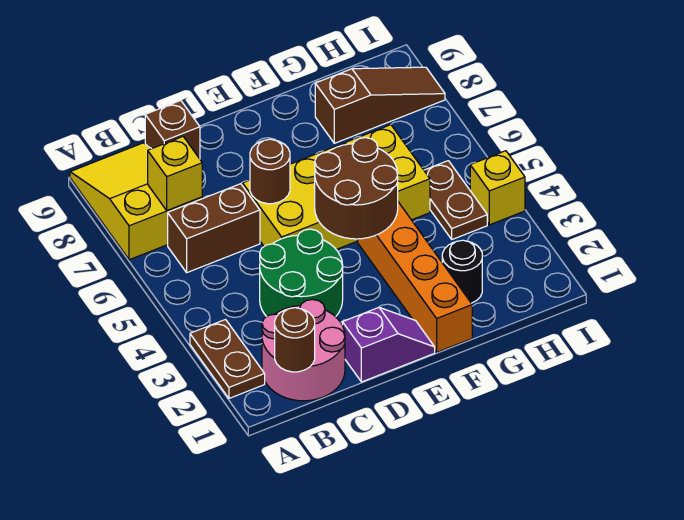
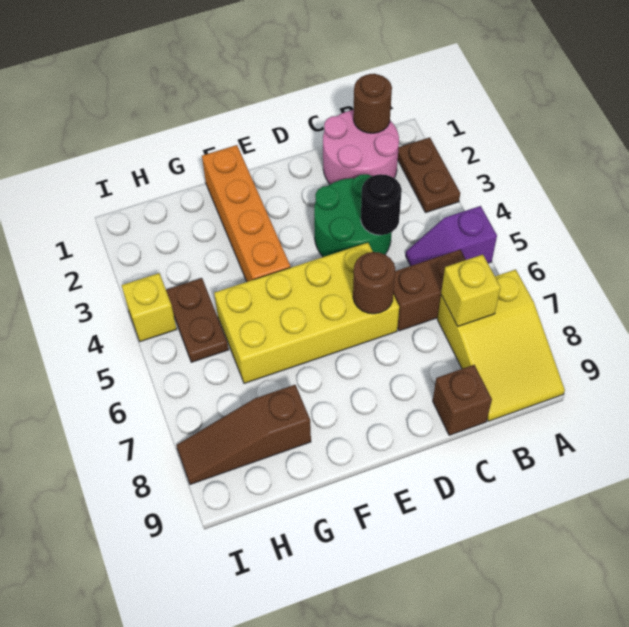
purple 1x2 slope [342,307,435,382] -> purple 1x2 slope moved to [406,206,497,266]
brown 2x2 round brick [315,138,398,239] -> none
black 1x1 round brick [442,240,482,303] -> black 1x1 round brick moved to [361,174,402,235]

